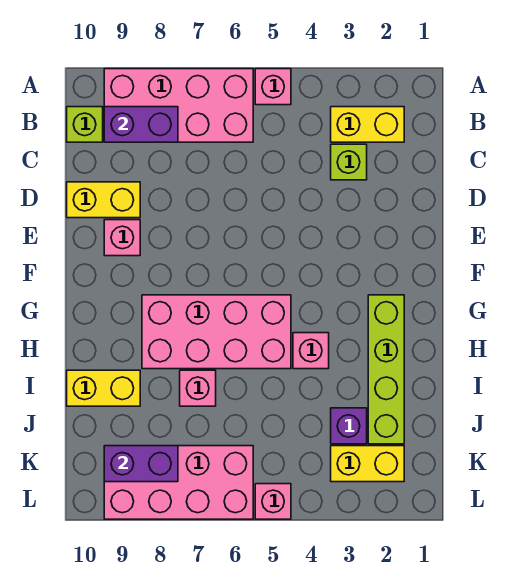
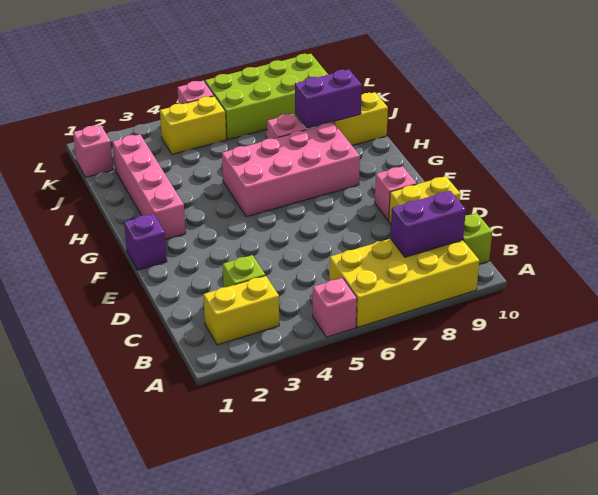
pink 2x4 brick [104,69,253,142] -> yellow 2x4 brick [329,239,479,327]
lime 1x4 brick [368,295,404,444] -> pink 1x4 brick [112,134,186,240]
pink 1x1 brick [293,333,329,369] -> pink 1x1 brick moved to [73,125,113,177]
purple 1x1 brick [331,408,367,444] -> purple 1x1 brick moved to [124,214,167,270]
yellow 1x2 brick [331,446,404,482] -> yellow 1x2 brick moved to [160,96,226,154]
pink 2x4 brick [104,446,253,519] -> lime 2x4 brick [205,54,328,140]
purple 1x2 brick [104,446,178,482] -> purple 1x2 brick moved to [295,69,362,128]

